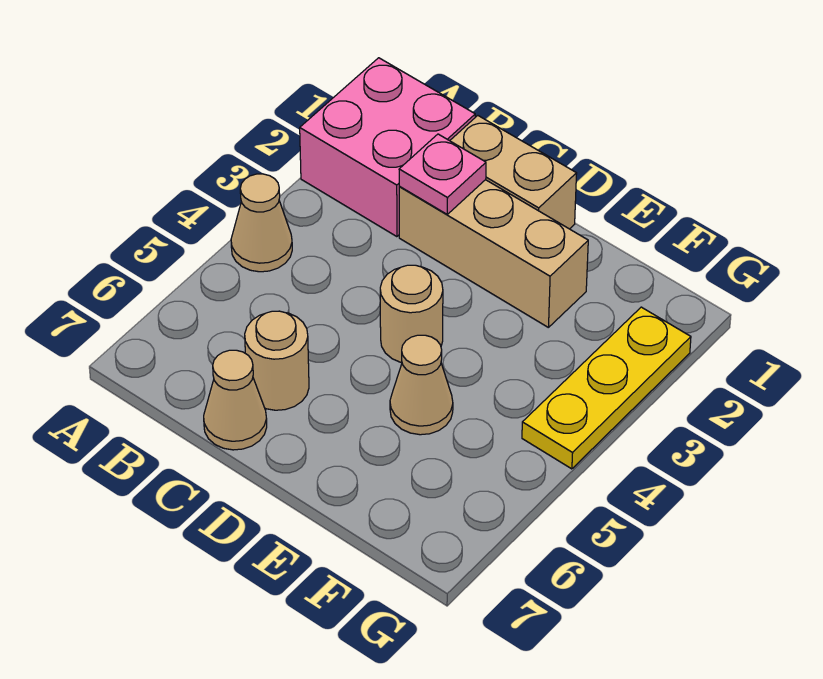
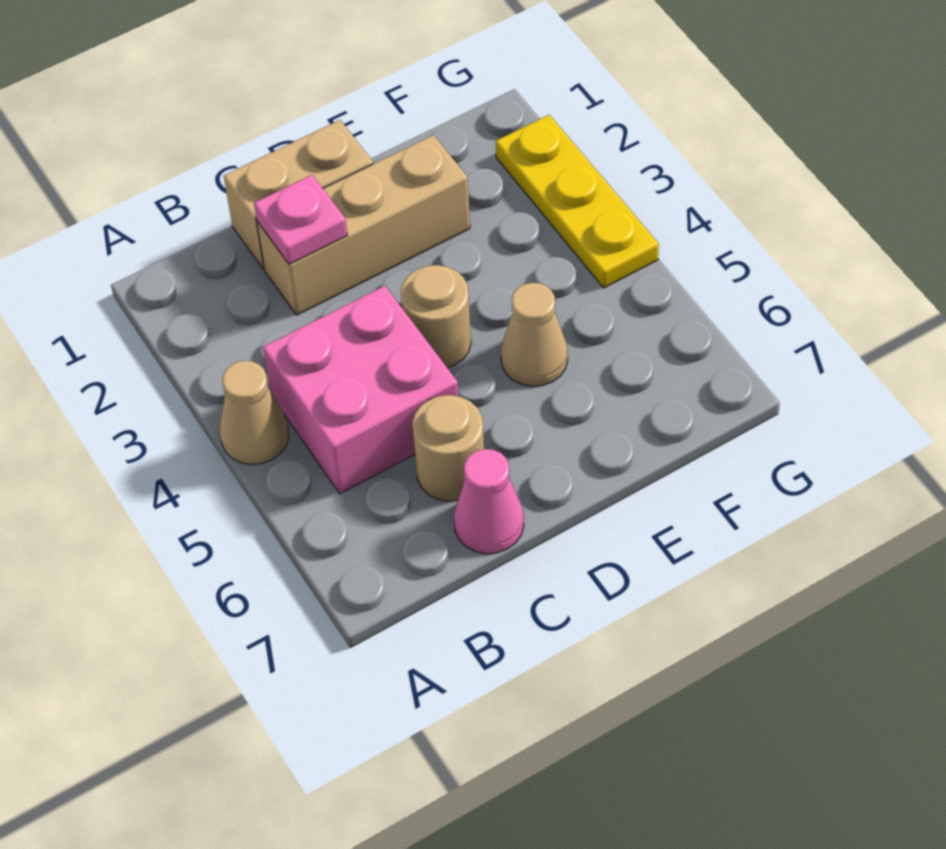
pink 2x2 brick [300,58,475,237] -> pink 2x2 brick moved to [263,286,458,494]
tan 1x1 cone [204,350,267,450] -> pink 1x1 cone [454,449,524,554]

